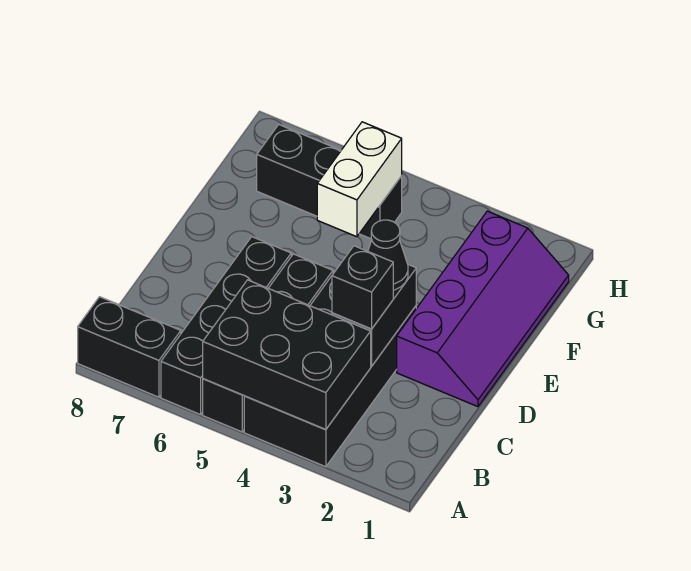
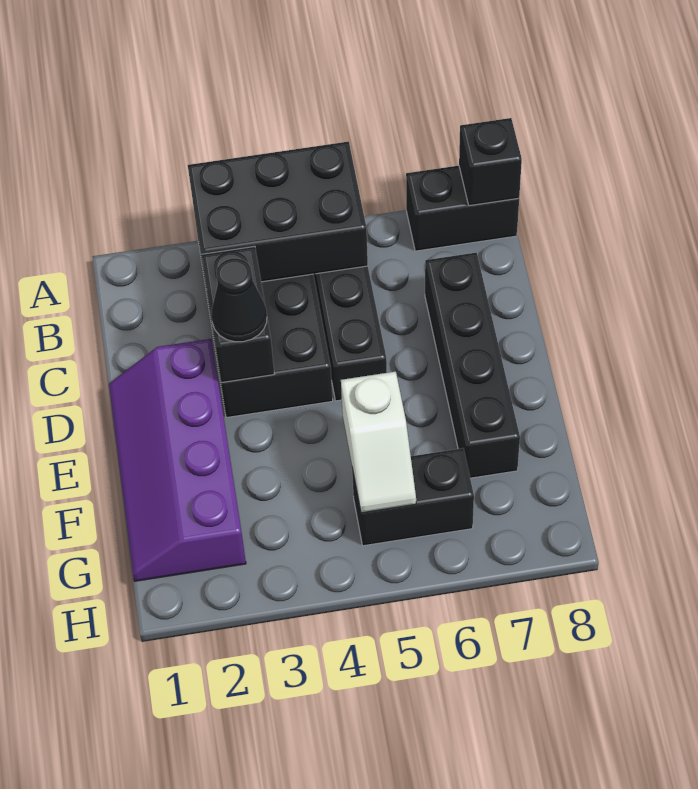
black 1x4 brick [161,237,291,415] -> black 1x4 brick moved to [425,253,520,478]
black 1x1 brick [332,246,393,329] -> black 1x1 brick moved to [459,118,522,206]
white 1x2 brick [317,122,402,237] -> white 1x2 slope [341,372,416,513]
black 1x3 brick [257,125,402,239] -> black 1x2 brick [352,448,474,546]

